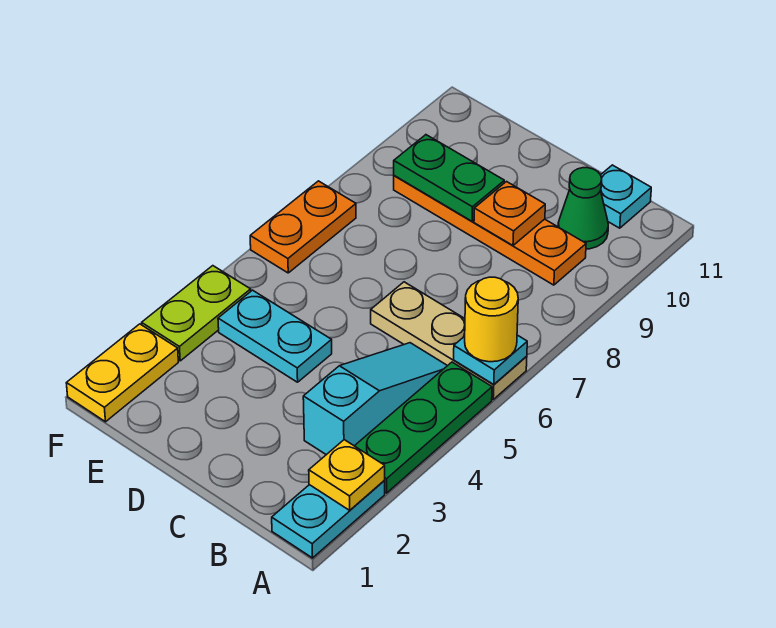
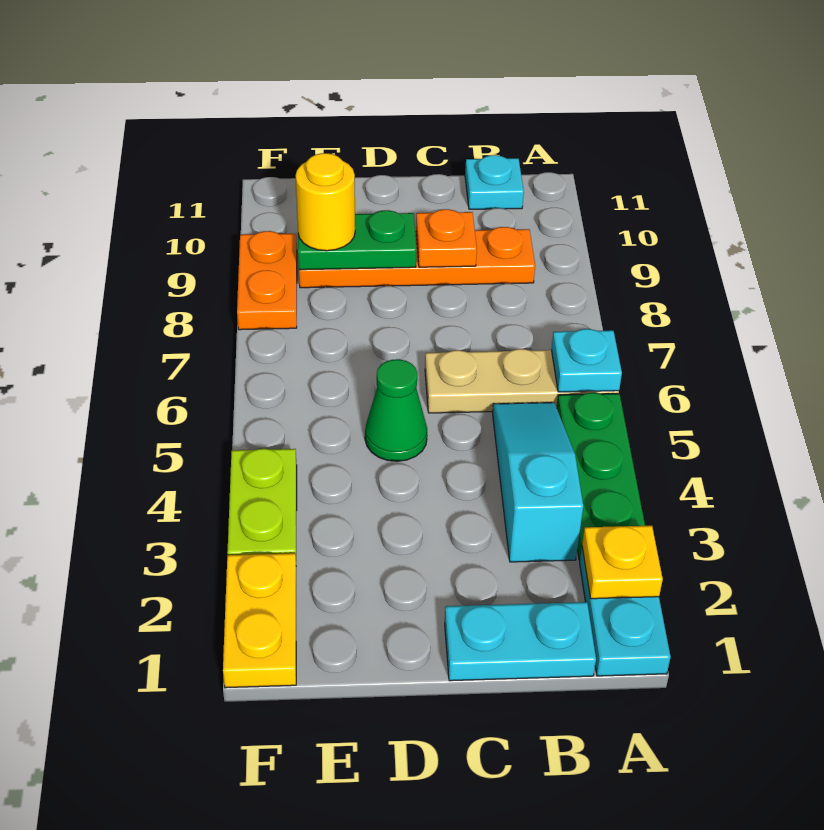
yellow 1x1 round brick [465,277,518,362] -> yellow 1x1 round brick moved to [296,153,355,251]
green 1x1 cone [558,168,608,249] -> green 1x1 cone moved to [365,359,427,461]
cyan 1x2 plate [218,290,332,382] -> cyan 1x2 plate moved to [445,602,596,681]
orange 1x2 plate [250,181,356,273] -> orange 1x2 plate moved to [237,231,297,330]

